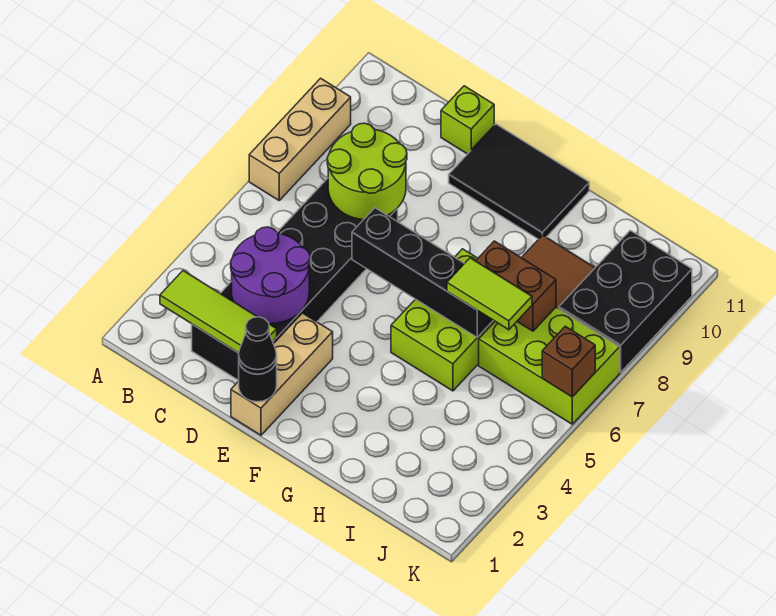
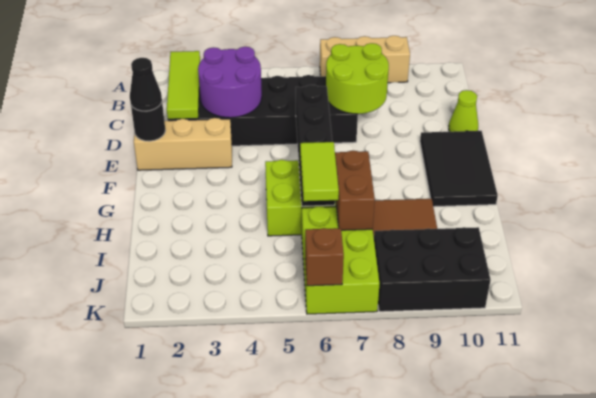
lime 1x1 brick [441,86,494,154] -> lime 1x1 cone [449,90,478,132]

